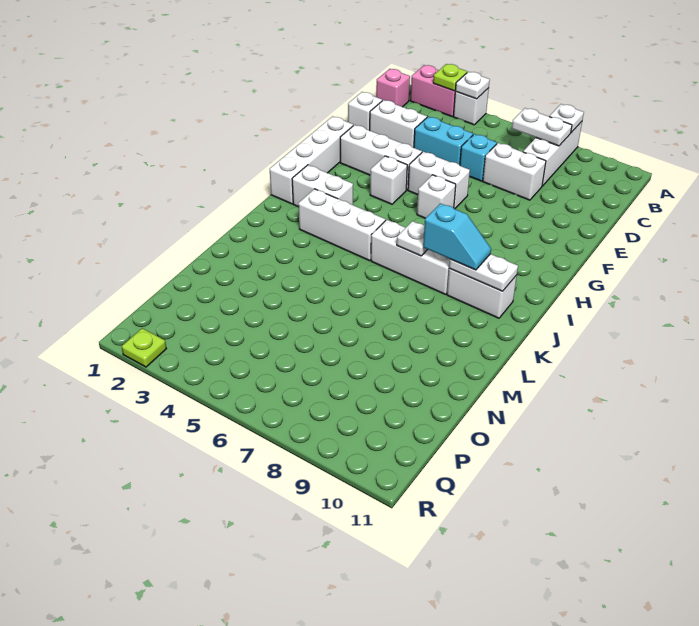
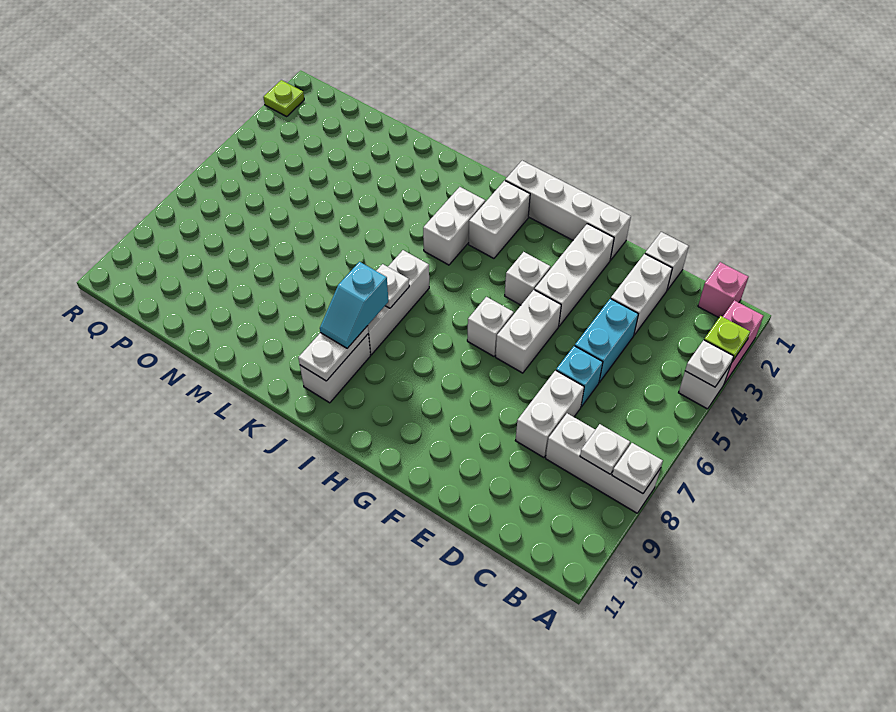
white 1x2 plate [512,108,572,146] -> white 1x1 plate [580,424,630,474]
white 1x3 brick [298,189,386,261] -> white 1x2 brick [423,187,485,265]

